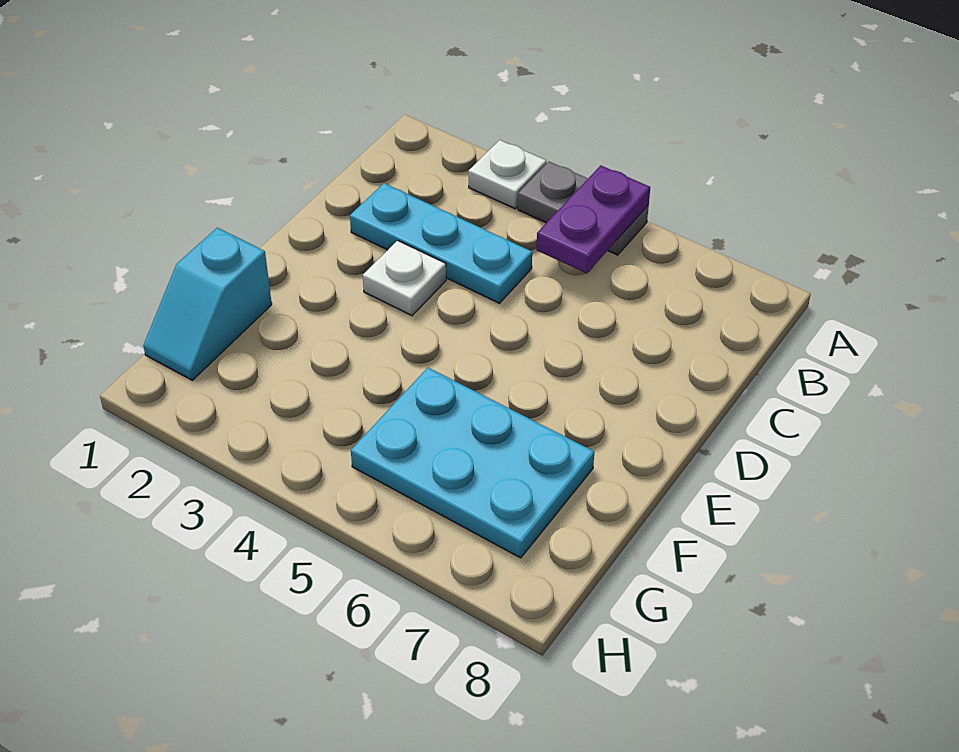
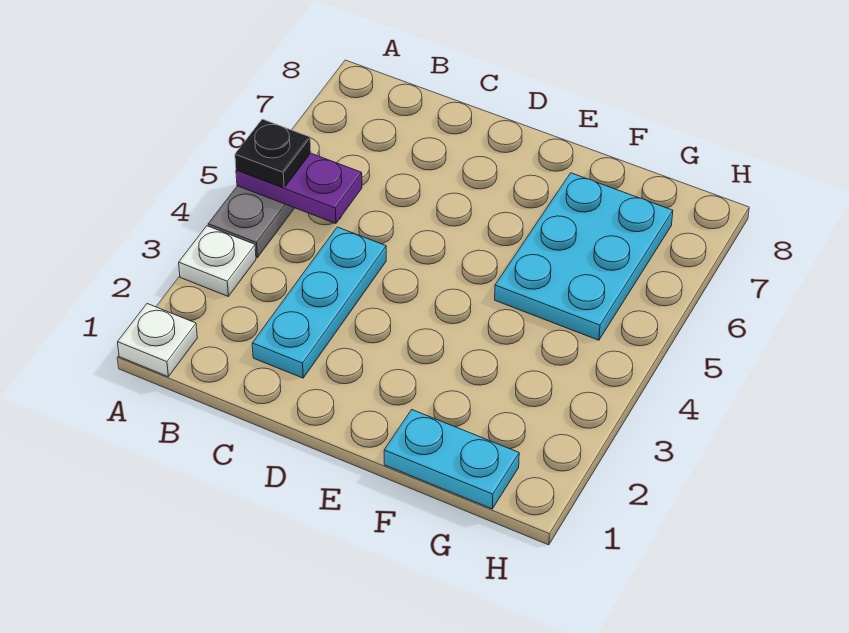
none -> black 1x1 plate [235,119,311,188]
white 1x1 plate [363,241,446,316] -> white 1x1 plate moved to [118,304,197,377]
cyan 1x2 slope [143,228,272,380] -> cyan 1x2 plate [384,410,519,509]

